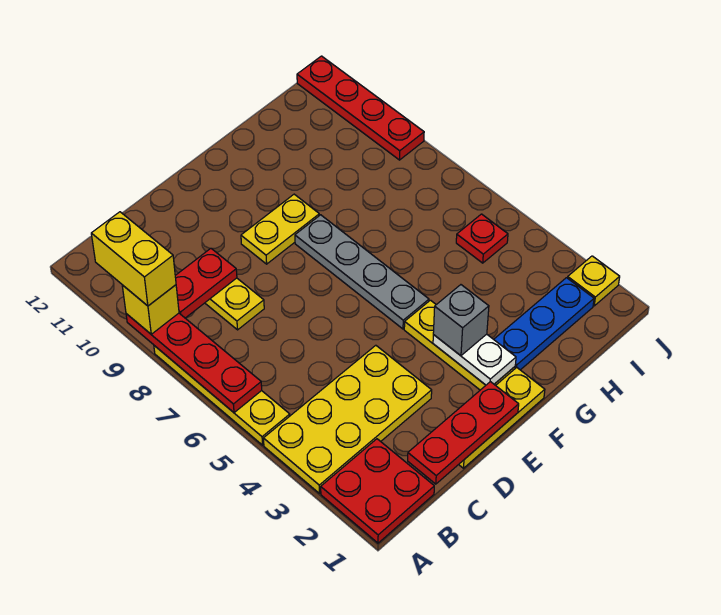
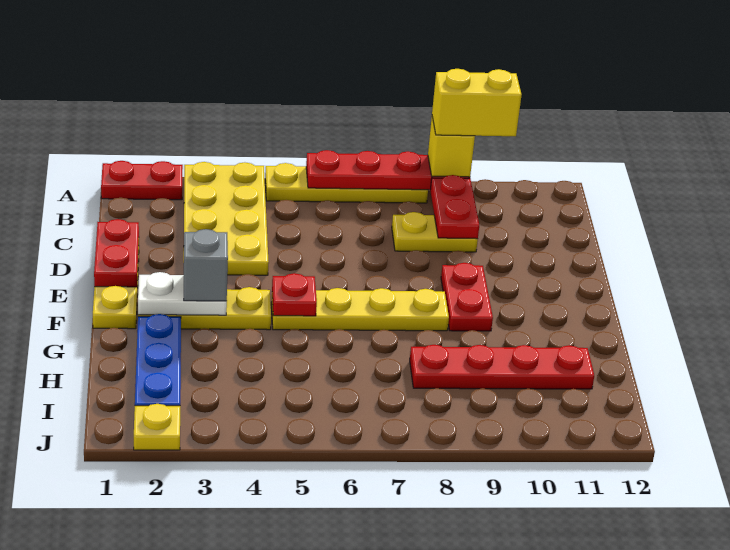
red 2x2 plate [321,439,434,543] -> red 1x2 plate [101,161,183,200]
red 1x3 plate [408,382,519,484] -> red 1x2 plate [94,219,139,287]
yellow 1x2 plate [241,194,319,264] -> red 1x2 plate [441,263,493,331]
grey 1x4 plate [295,215,429,329] -> yellow 1x4 plate [271,288,449,331]
red 1x1 plate [456,214,508,263] -> red 1x1 plate moved to [272,273,317,316]
red 1x4 plate [297,56,424,160] -> red 1x4 plate moved to [410,345,594,389]

